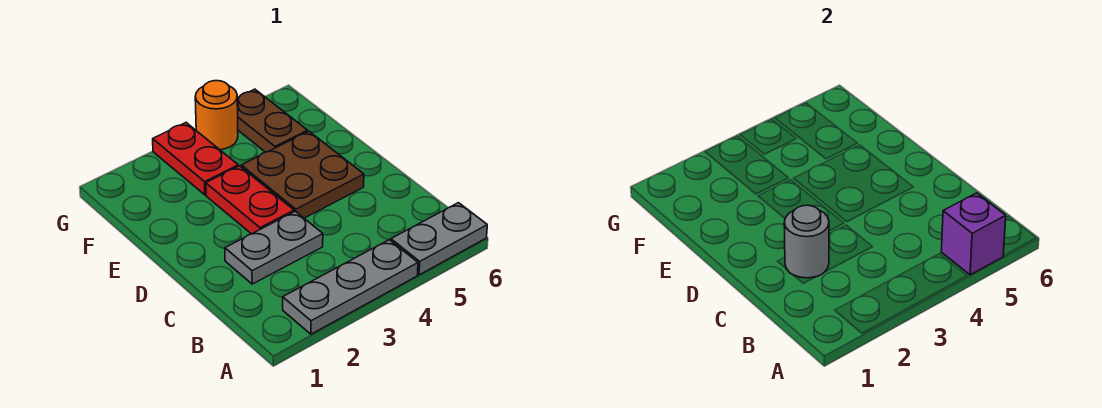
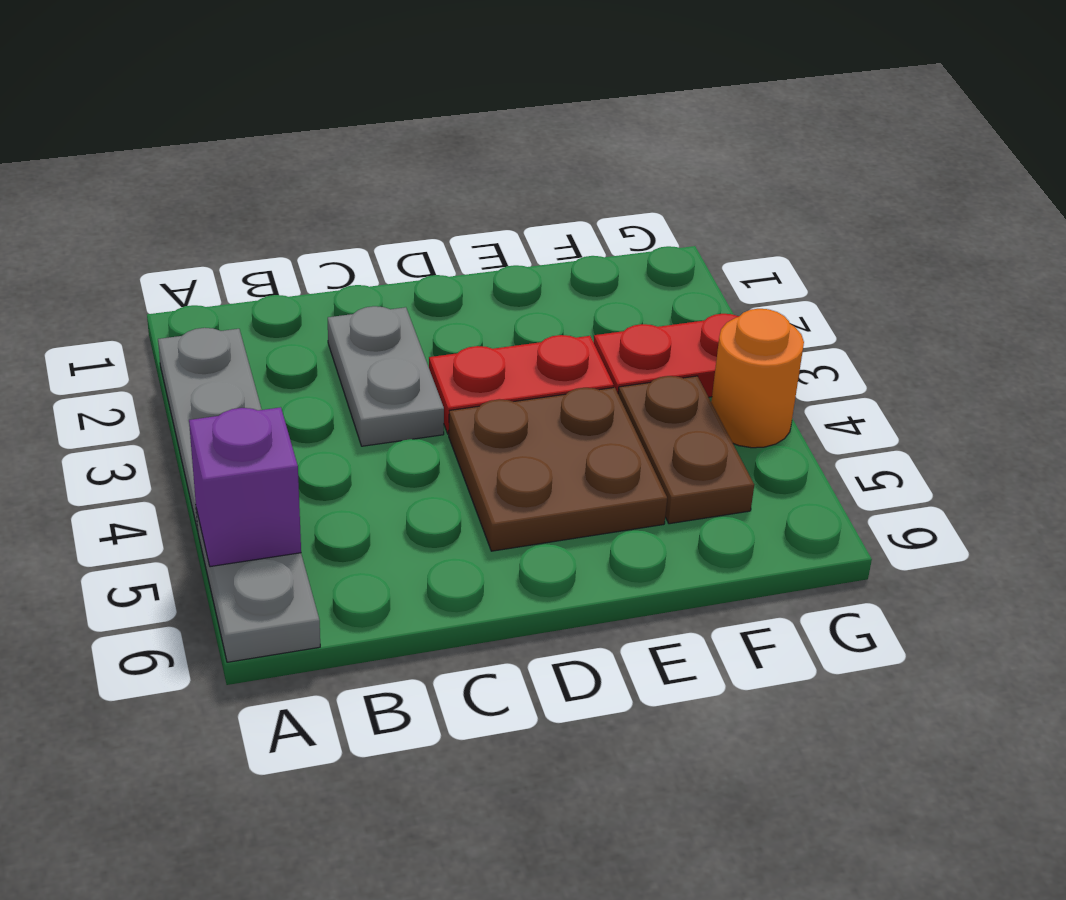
grey 1x1 round brick [784,205,829,278] -> none
brown 1x2 plate [237,89,308,152] -> brown 1x2 plate turned to [618,376,754,524]

